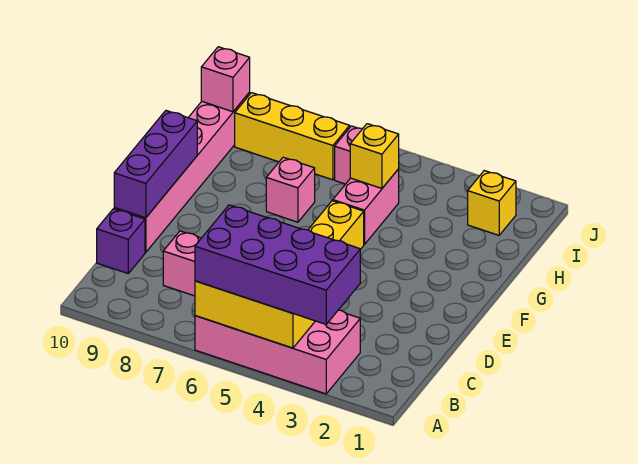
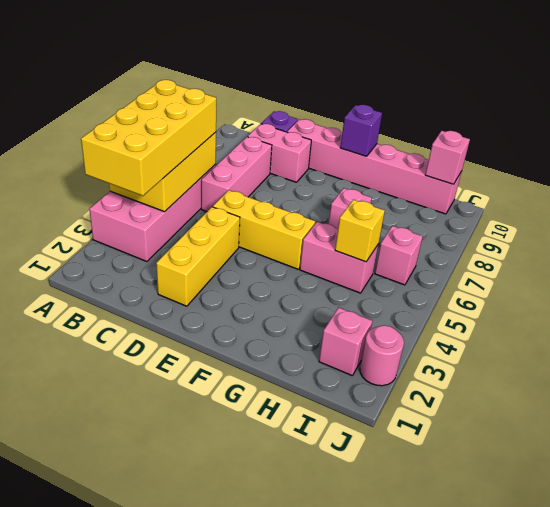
purple 2x4 brick [195,205,360,324] -> yellow 2x4 brick [81,80,216,196]
none -> pink 1x2 brick [248,124,311,182]
purple 1x3 brick [114,111,197,218] -> purple 1x1 brick [340,105,382,156]
yellow 1x1 brick [468,171,516,235] -> pink 1x1 brick [319,308,372,376]
yellow 1x3 brick [235,93,350,180] -> yellow 1x3 brick moved to [156,207,240,306]
none -> pink 1x1 round brick [360,325,404,386]

